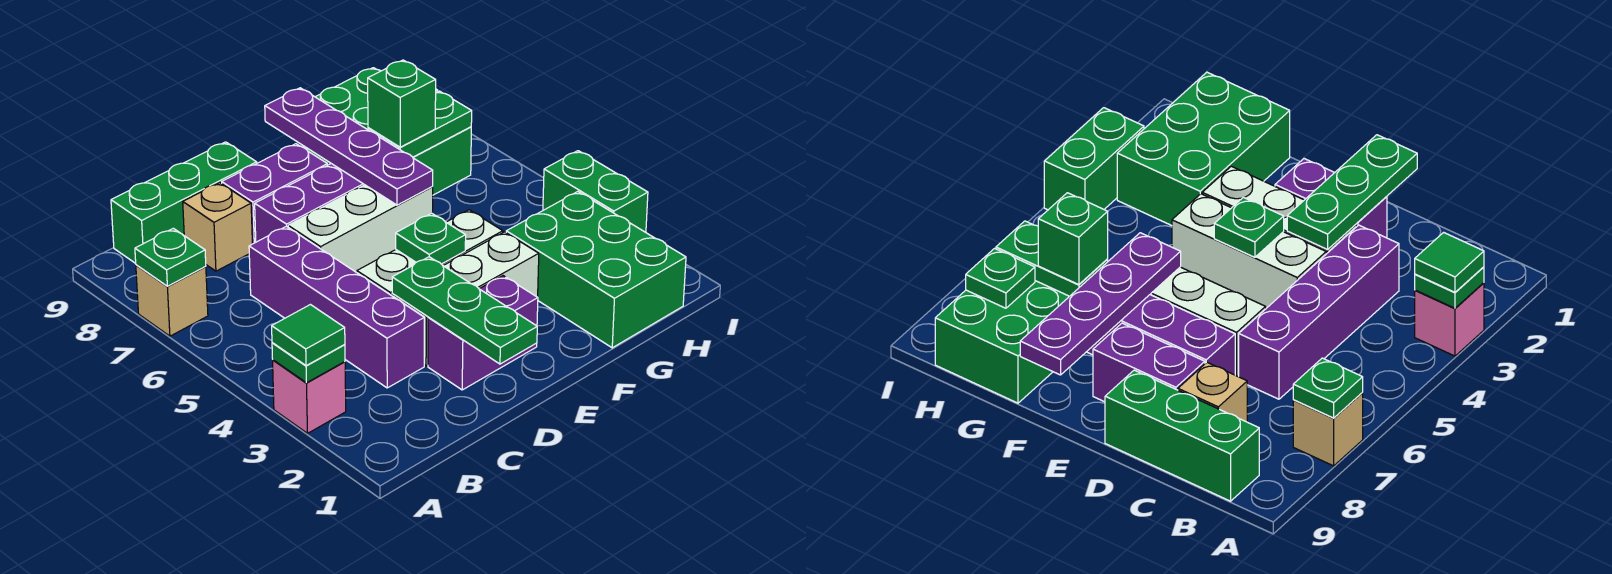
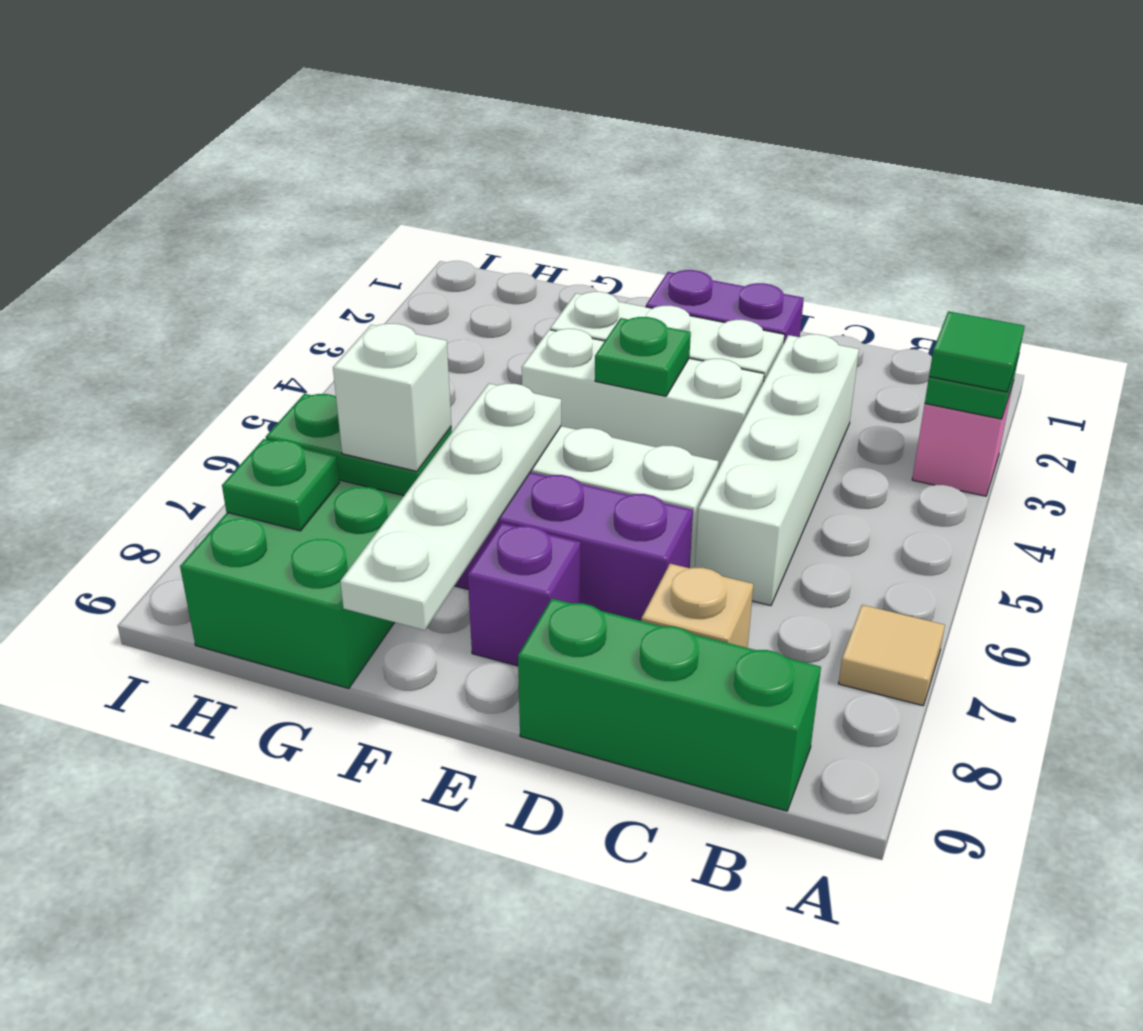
tan 1x1 brick [136,265,208,336] -> tan 1x1 tile [838,605,945,706]
green 1x1 plate [135,228,206,286] -> none
purple 1x4 brick [249,226,424,388] -> white 1x4 brick [695,334,859,606]
green 1x3 plate [392,257,537,364] -> none
purple 1x2 brick [222,144,327,244] -> purple 1x1 brick [468,523,580,666]
purple 1x4 plate [265,88,433,205] -> white 1x4 plate [340,383,561,630]
green 2x3 brick [506,192,686,348] -> none
green 1x1 brick [368,60,436,147] -> white 1x1 brick [333,324,451,471]
green 1x2 brick [543,151,648,232] -> none

